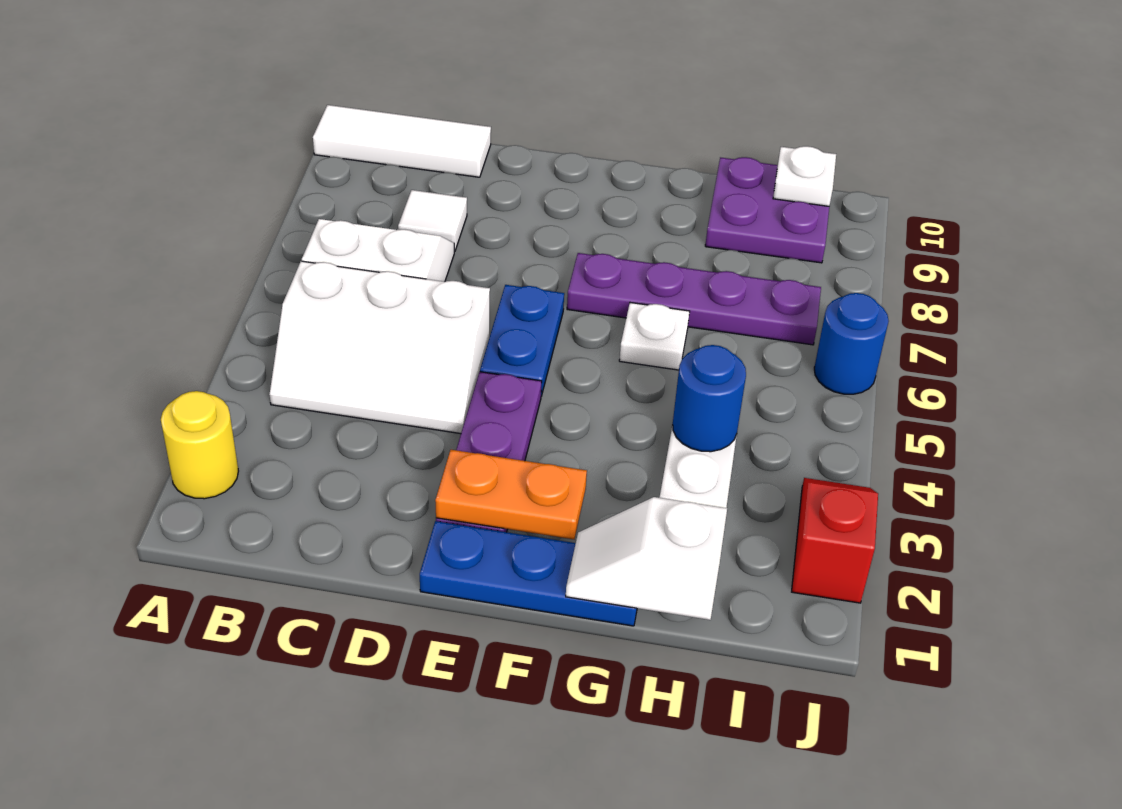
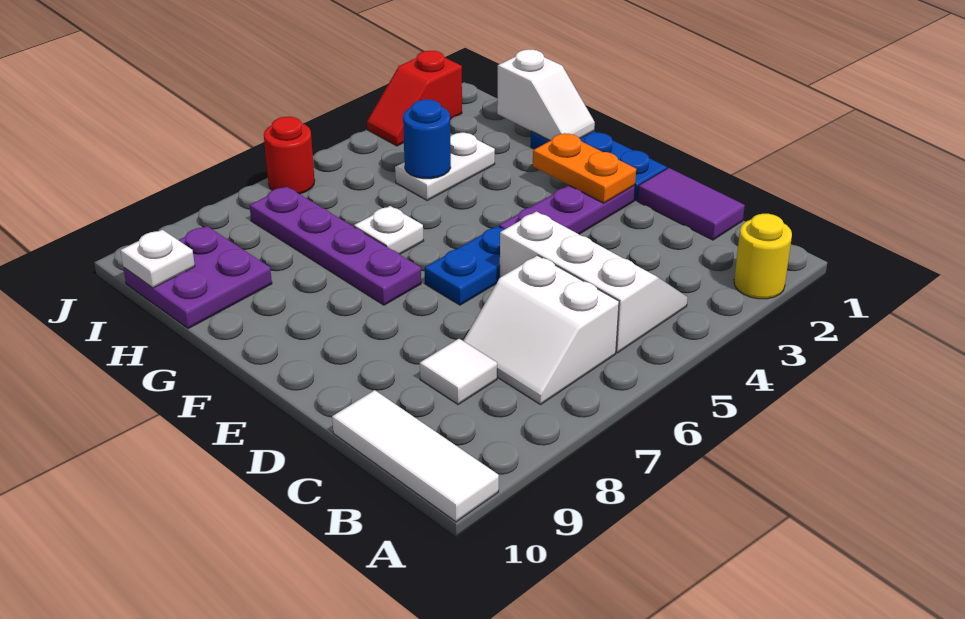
none -> purple 1x2 tile [637,168,745,240]
blue 1x1 round brick [814,293,889,394] -> red 1x1 round brick [264,117,315,194]

